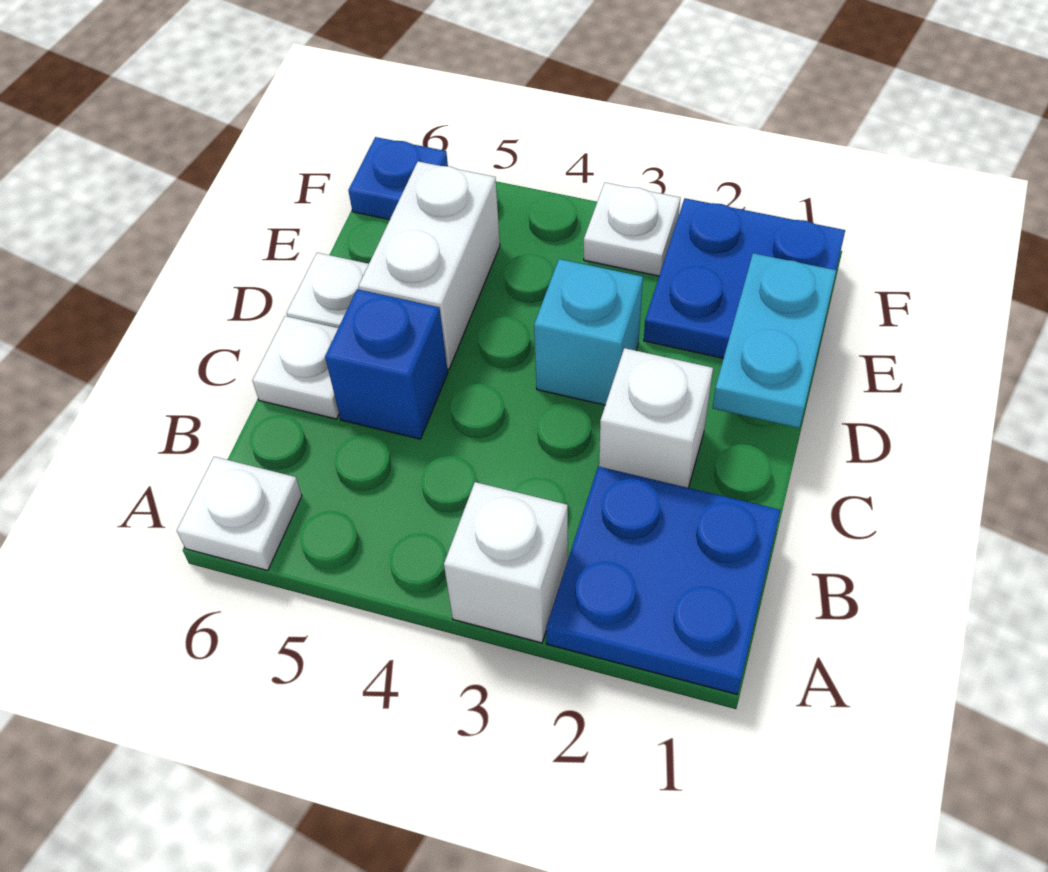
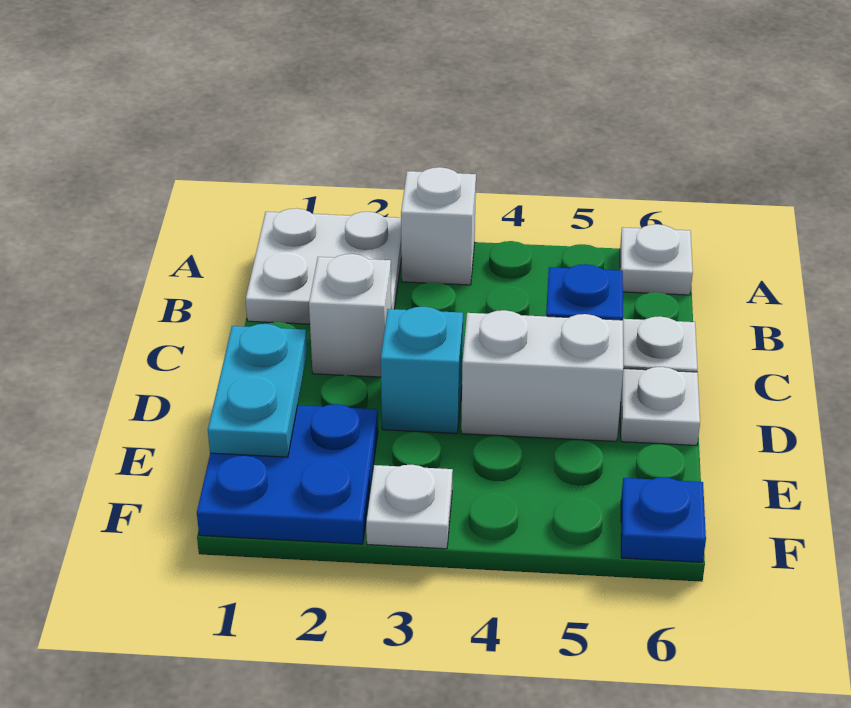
blue 2x2 plate [546,466,780,694] -> white 2x2 plate [246,208,402,324]
white 1x2 brick [359,161,500,369] -> white 1x2 brick turned to [461,310,623,441]

